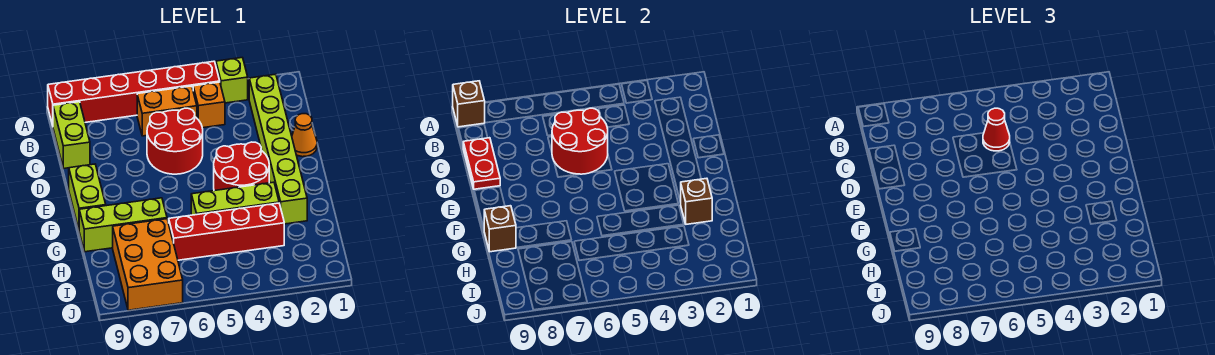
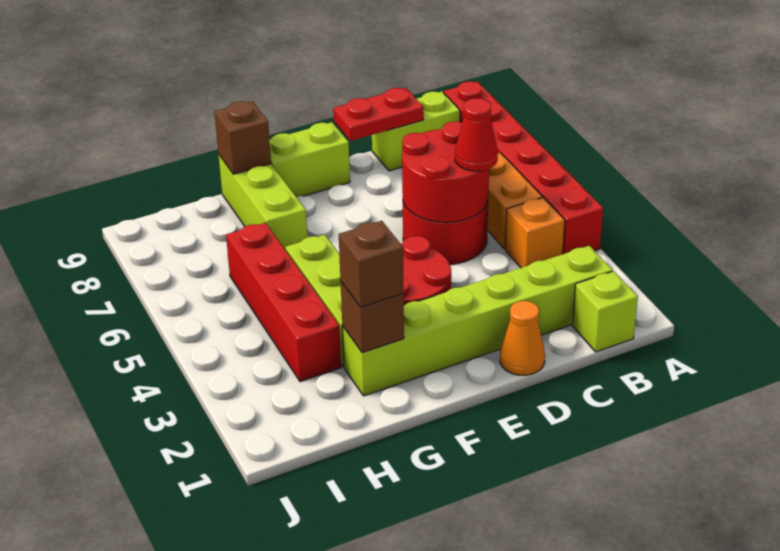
lime 1x1 brick [216,58,248,103] -> lime 1x1 brick moved to [573,271,638,352]
brown 1x1 brick [453,81,485,127] -> brown 1x1 brick moved to [339,221,404,307]
orange 2x3 brick [113,219,183,310] -> none

